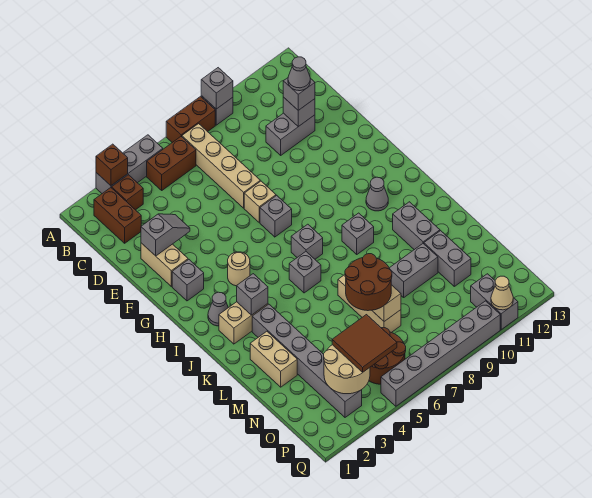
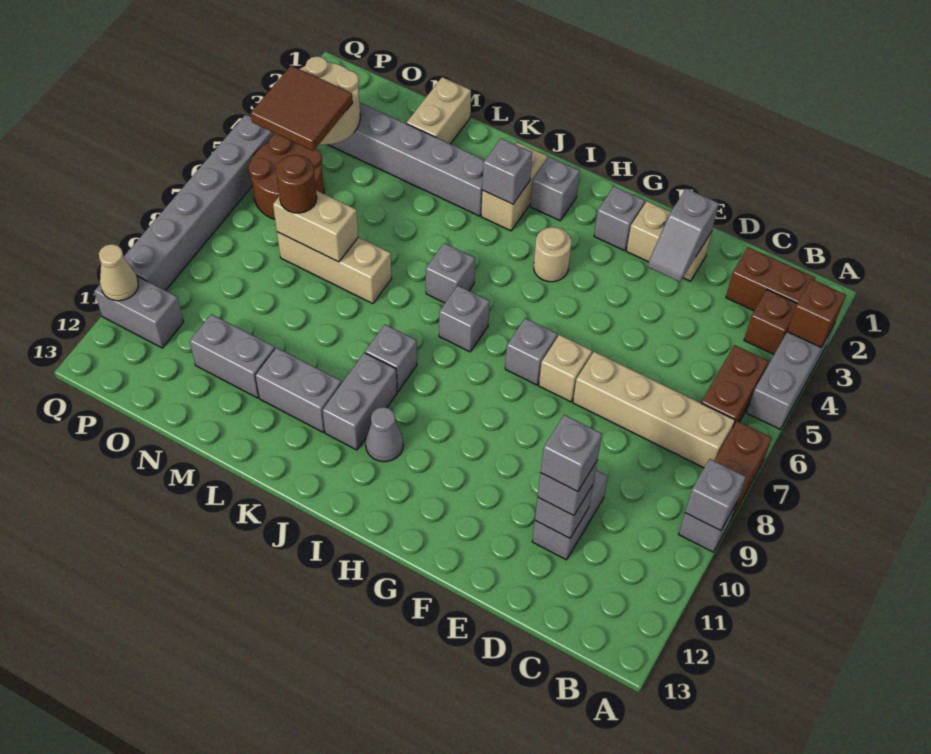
grey 1x1 cone [288,57,310,91] -> grey 1x1 brick [541,415,602,492]
grey 1x1 cone [208,292,228,326] -> grey 1x1 brick [530,157,580,221]
tan 1x2 brick [250,331,297,387] -> tan 1x2 brick turned to [407,77,471,144]
brown 2x2 round brick [345,254,392,311] -> brown 1x1 round brick [276,155,317,213]
grey 1x2 brick [390,244,438,297] -> grey 1x2 brick moved to [322,353,397,450]

